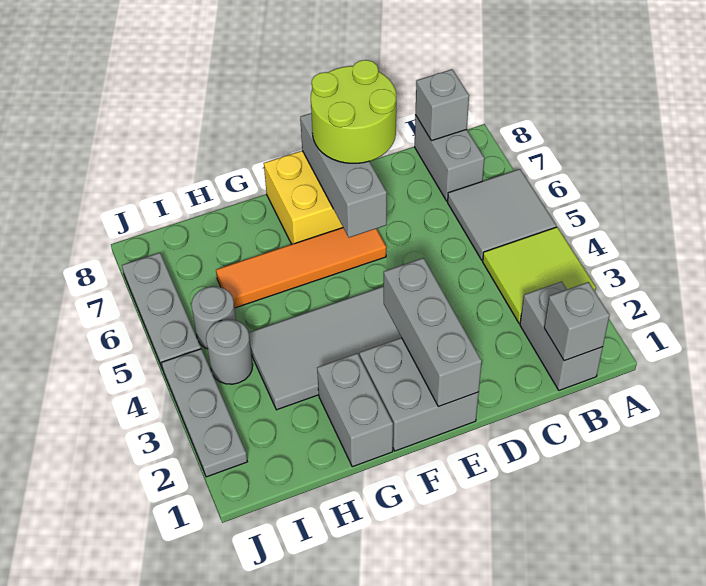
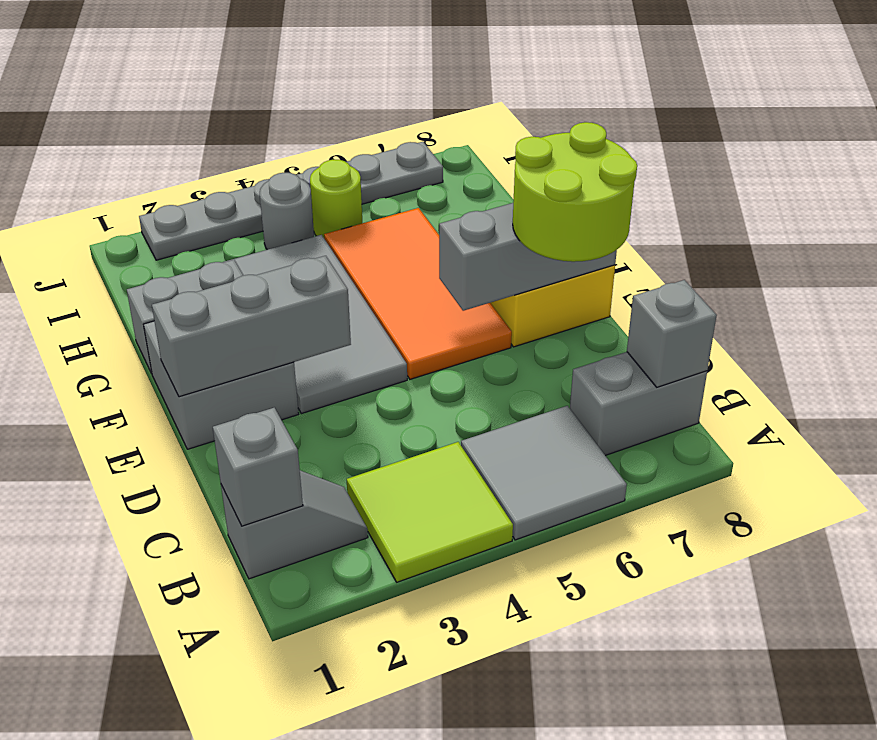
grey 1x2 brick [520,281,603,390] -> grey 1x2 slope [221,471,368,579]
orange 1x4 tile [216,228,386,308] -> orange 2x4 tile [324,208,512,379]
grey 1x1 round brick [191,286,236,349] -> lime 1x1 round brick [310,159,362,237]

